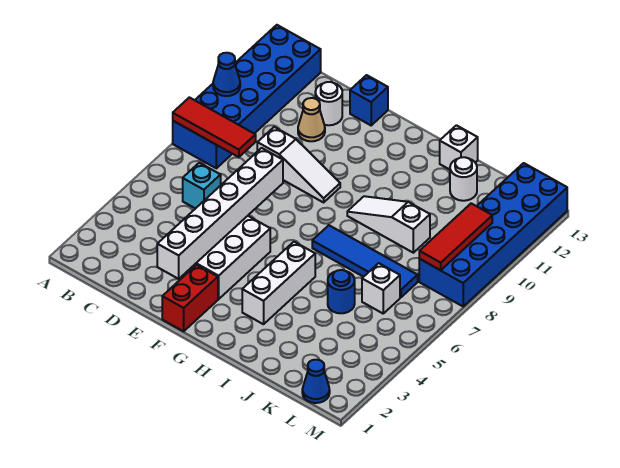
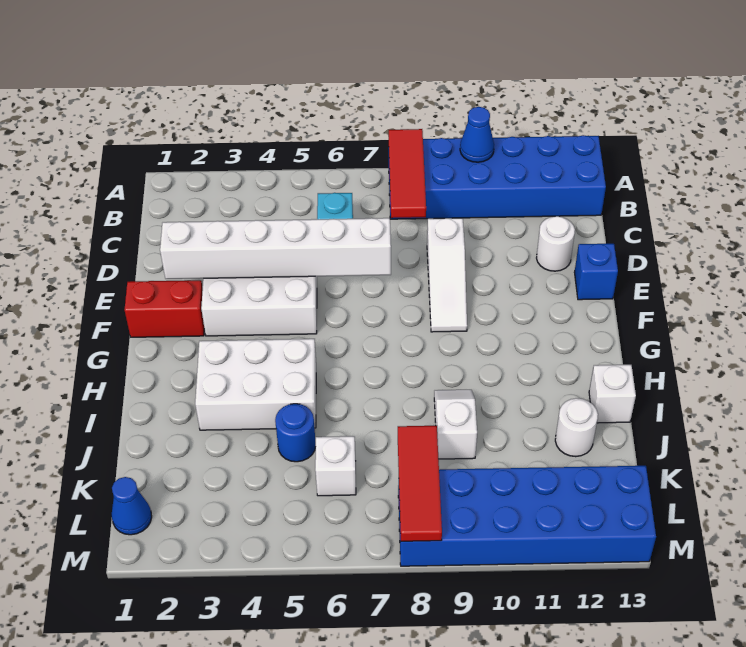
tan 1x1 cone [298,98,325,141] -> none
white 1x3 brick [242,242,315,324] -> white 2x3 brick [195,339,316,430]
blue 1x4 tile [312,225,418,298] -> none
white 1x3 slope [347,196,430,253] -> white 1x2 slope [434,390,477,459]
red 1x3 tile [419,203,492,270] -> red 1x3 tile turned to [398,426,442,541]

